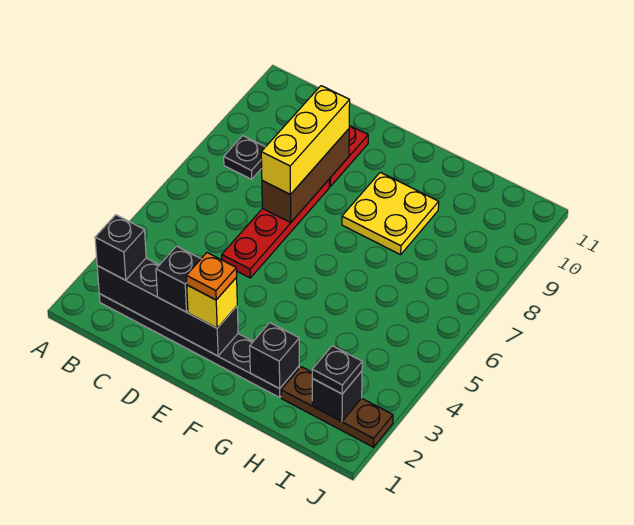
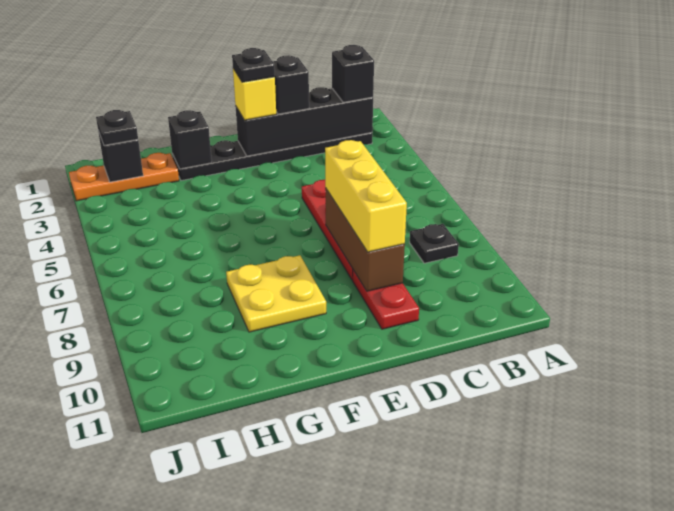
orange 1x1 plate [186,253,237,300] -> black 1x1 plate [232,48,275,82]
brown 1x3 plate [281,367,393,447] -> orange 1x3 plate [69,153,179,201]

